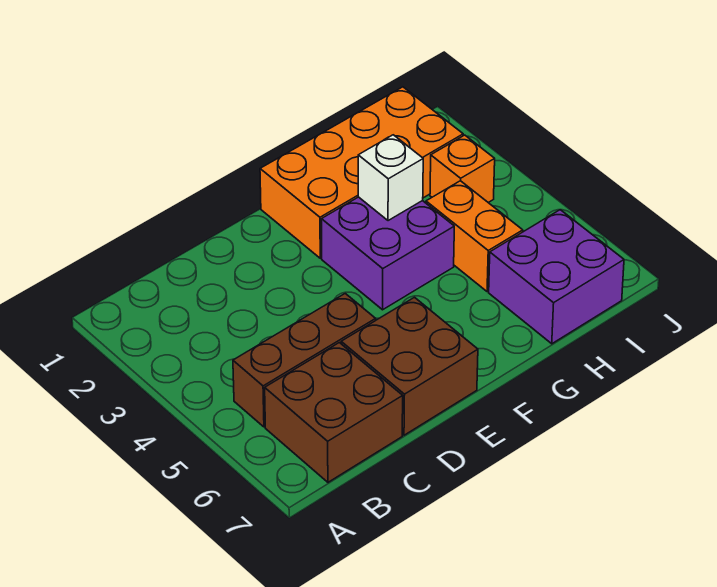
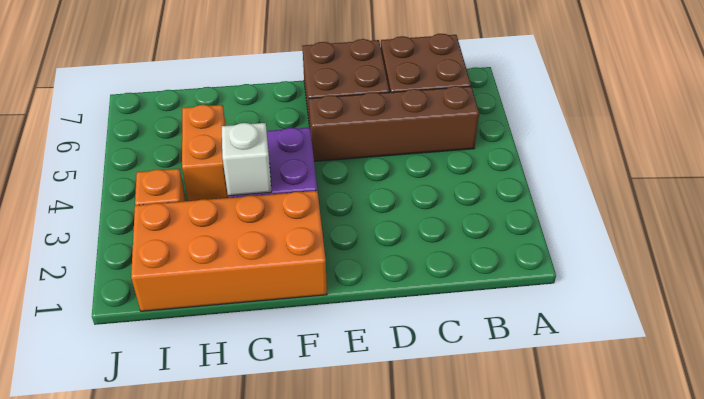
brown 1x3 brick [233,294,376,427] -> brown 1x4 brick [309,86,479,161]
purple 2x2 brick [489,210,624,344] -> none

